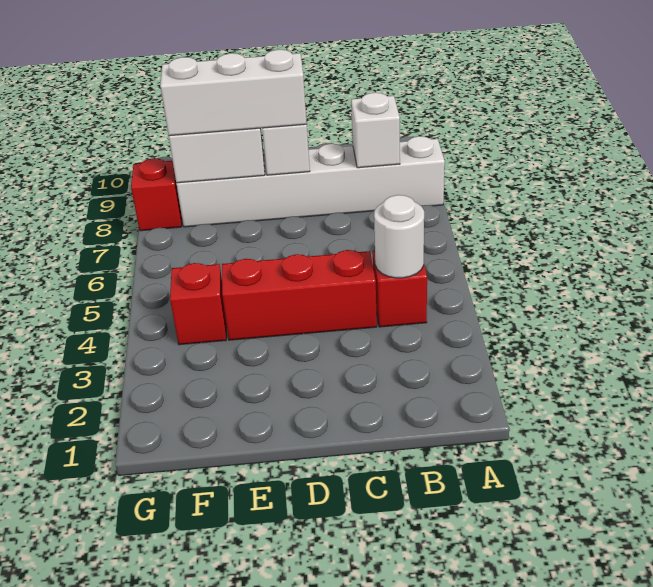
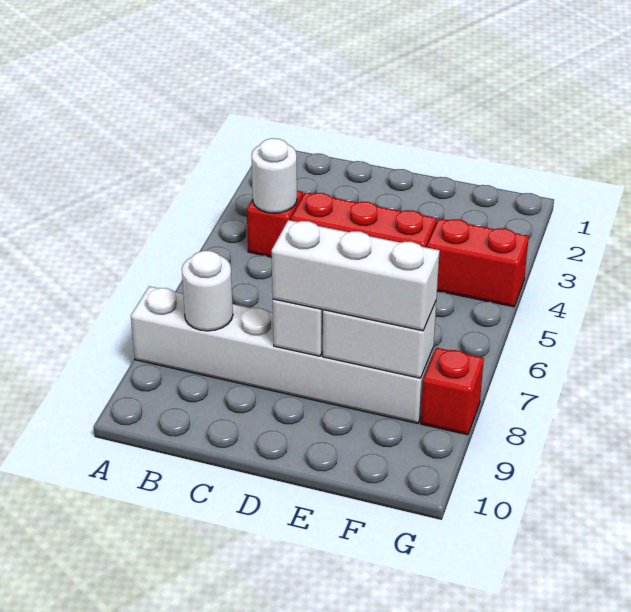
white 1x1 brick [351,93,400,168] -> white 1x1 round brick [182,251,233,331]
red 1x1 brick [170,263,226,345] -> red 1x2 brick [427,218,529,307]

